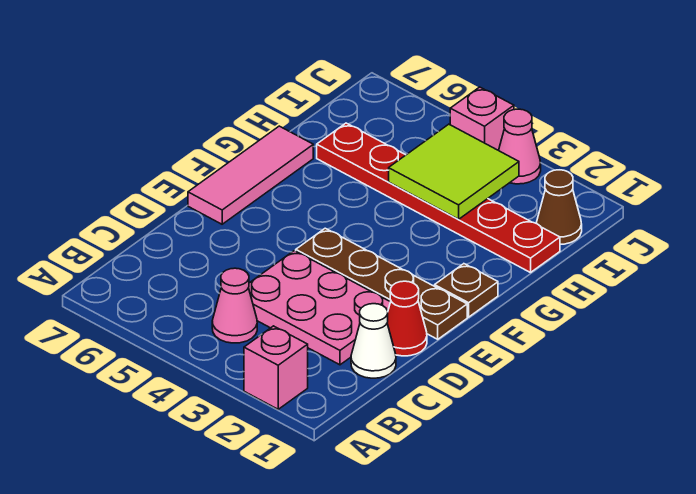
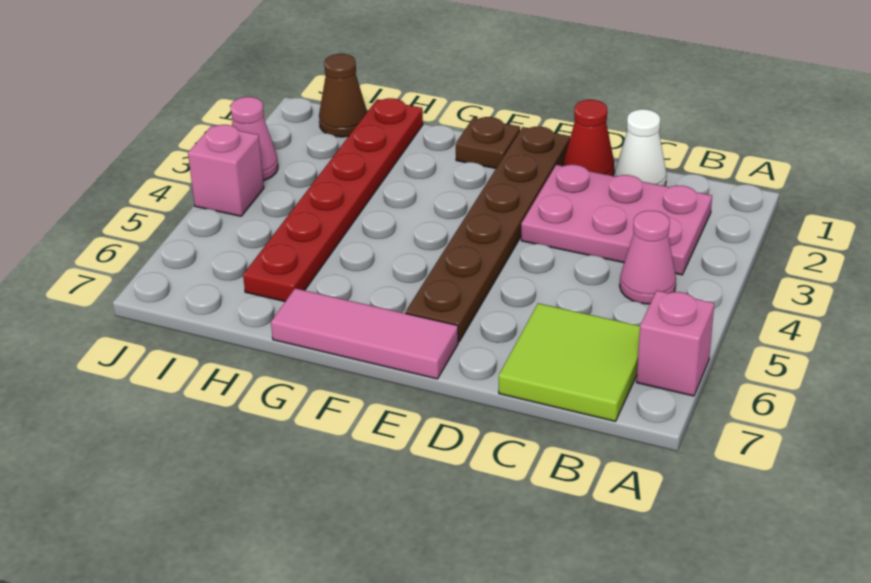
pink 1x1 brick [244,326,308,409] -> pink 1x1 brick moved to [637,291,714,396]
pink 2x3 plate [249,251,390,365] -> pink 2x3 plate turned to [521,165,712,275]
brown 1x4 plate [296,228,467,339] -> brown 1x6 plate [406,127,570,342]
lime 2x2 tile [389,124,519,219] -> lime 2x2 tile moved to [499,303,640,421]

